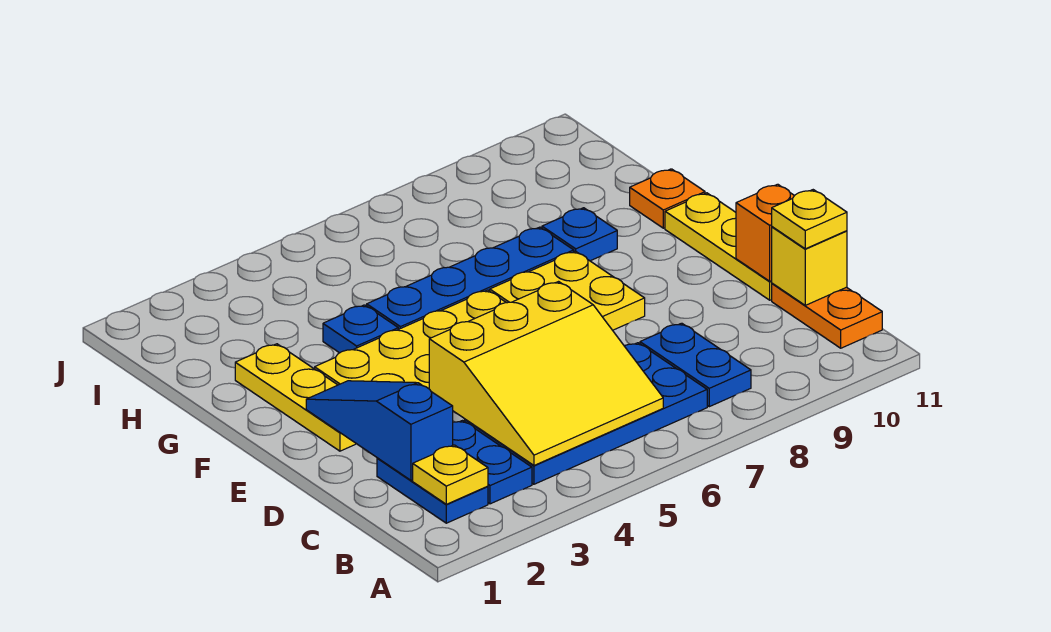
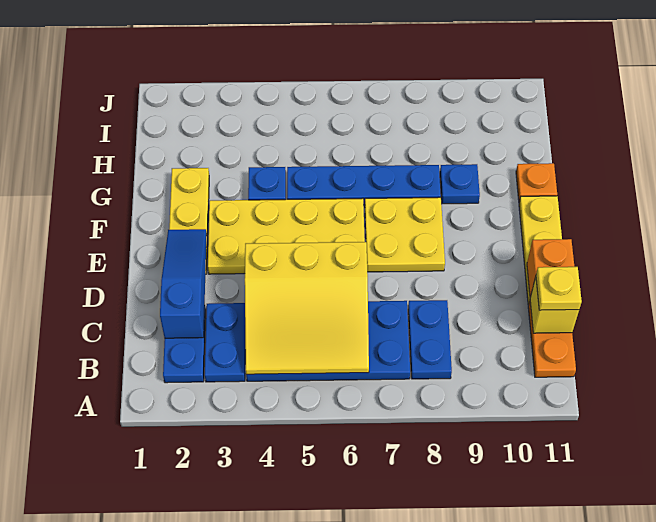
yellow 1x1 plate [413,445,488,504] -> none

